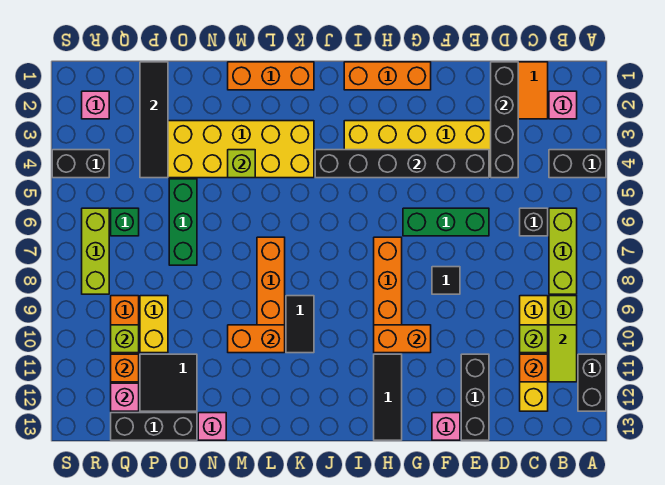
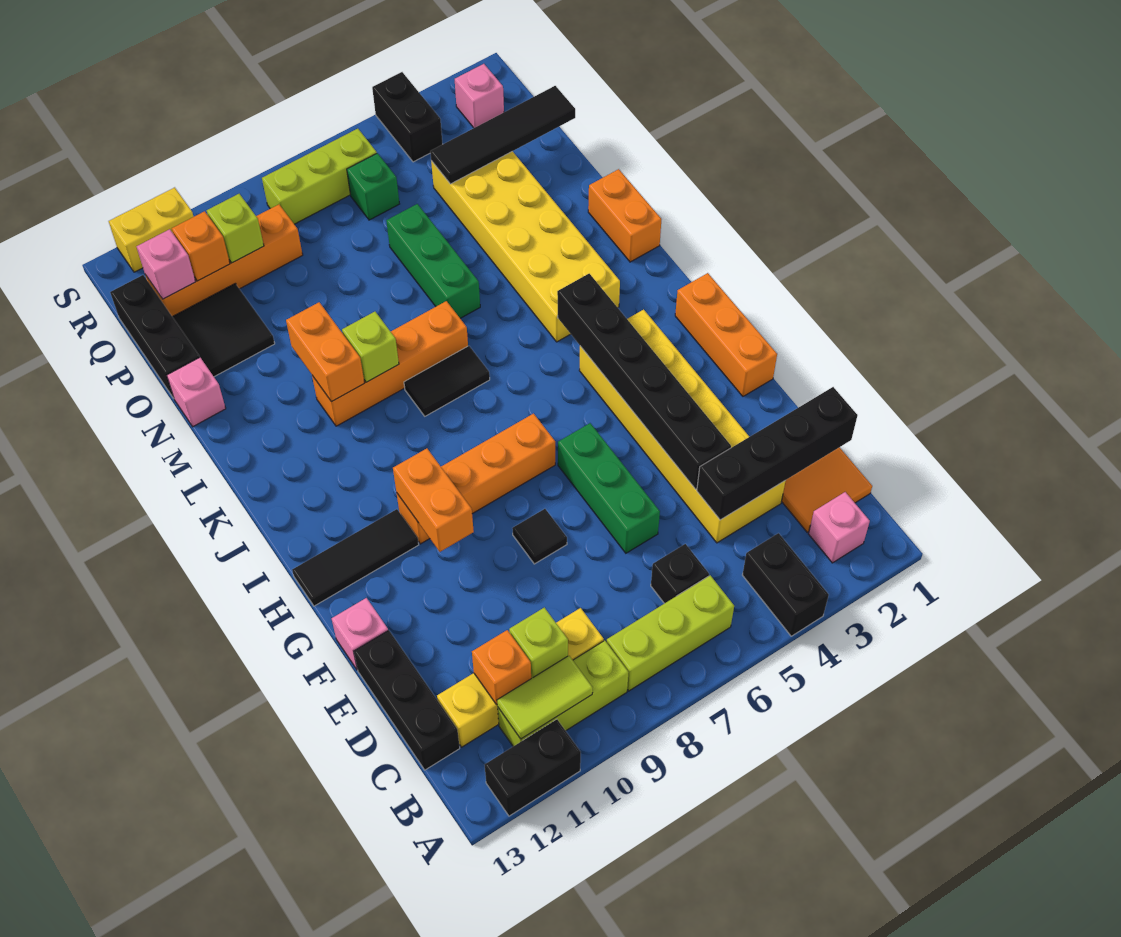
black 1x3 brick [461,354,489,440] -> black 1x3 brick turned to [354,630,460,770]
orange 1x3 brick [228,62,314,90] -> orange 1x2 brick [588,169,661,262]
black 1x2 tile [286,296,314,353] -> black 1x2 tile moved to [404,346,490,416]
lime 1x1 brick [228,150,255,178] -> lime 1x1 brick moved to [342,312,399,382]
green 1x3 brick [169,179,197,265] -> green 1x3 brick turned to [386,204,480,318]
yellow 1x2 brick [140,296,168,353] -> yellow 1x2 brick moved to [109,187,194,272]

